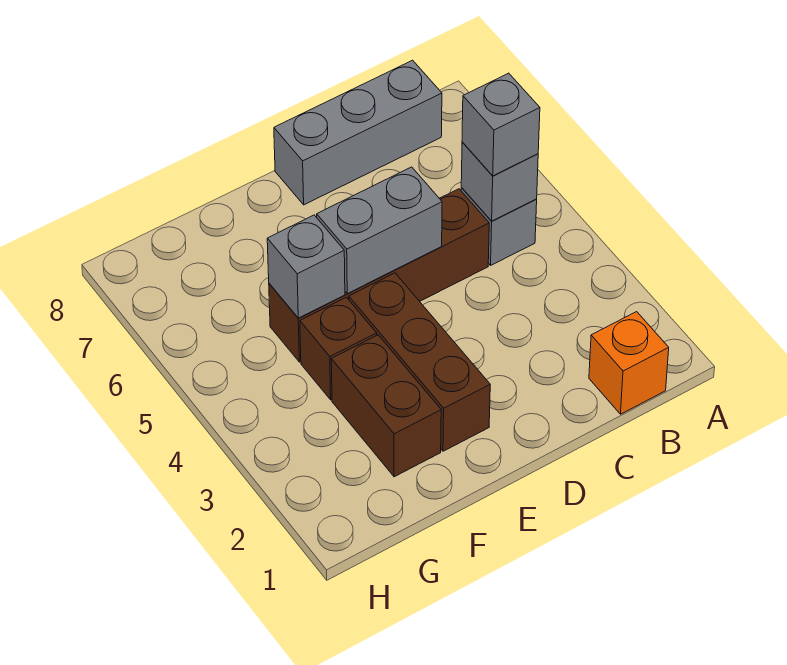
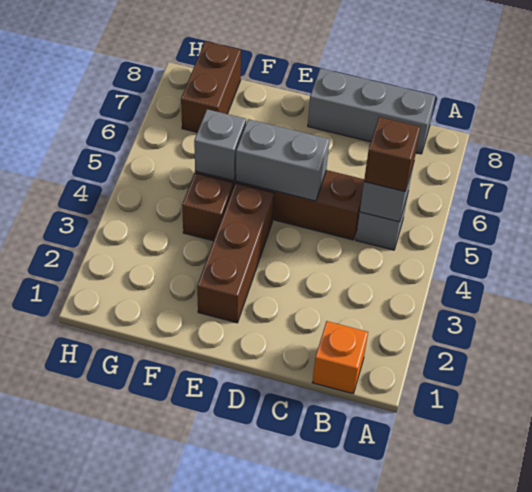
grey 1x1 brick [462,73,540,176] -> brown 1x1 brick [364,117,420,192]
brown 1x2 brick [331,335,441,477] -> brown 1x2 brick moved to [181,41,241,132]

